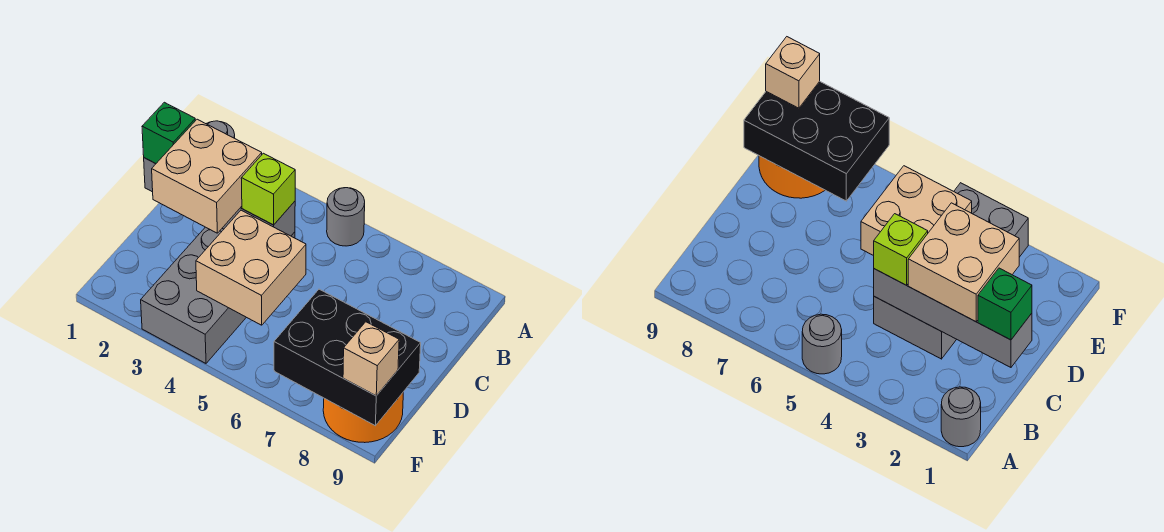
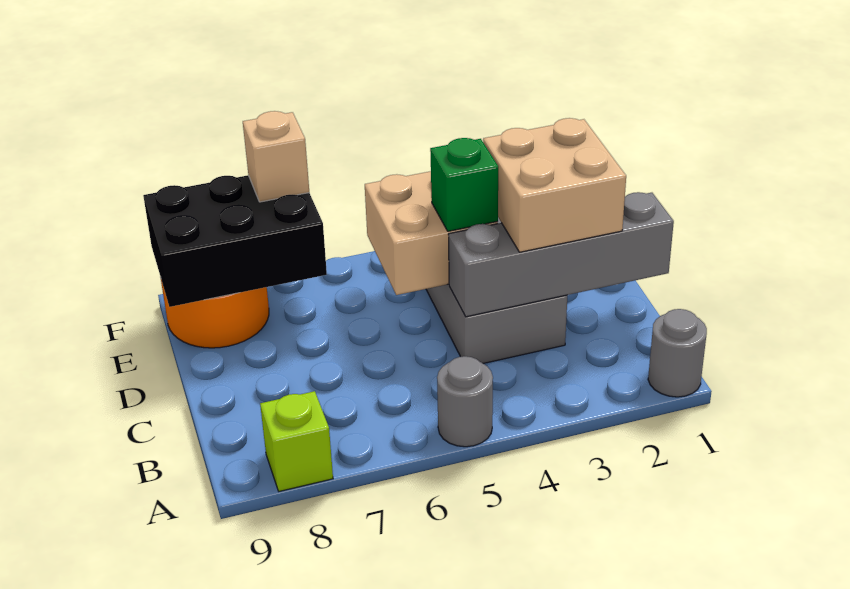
green 1x1 brick [142,102,195,164] -> green 1x1 brick moved to [430,138,498,231]
lime 1x1 brick [241,153,295,225] -> lime 1x1 brick moved to [260,391,333,491]
tan 1x1 brick [343,322,399,396] -> tan 1x1 brick moved to [243,111,309,202]

